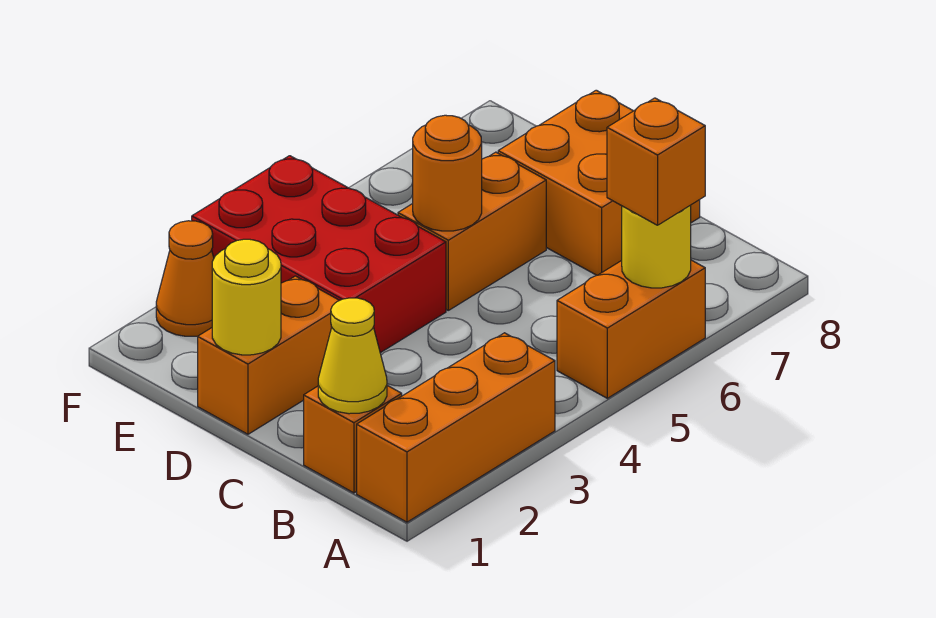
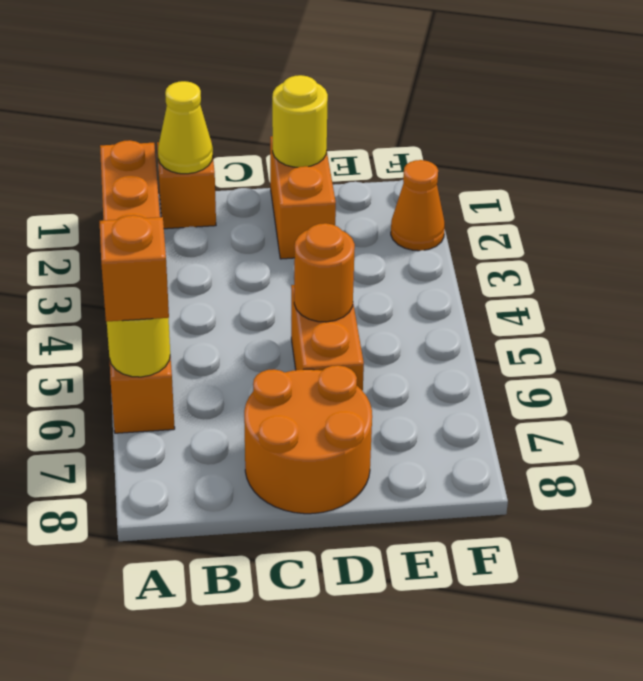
orange 2x2 brick [498,90,700,275] -> orange 2x2 round brick [244,365,372,514]
red 2x3 brick [192,156,446,353] -> none

